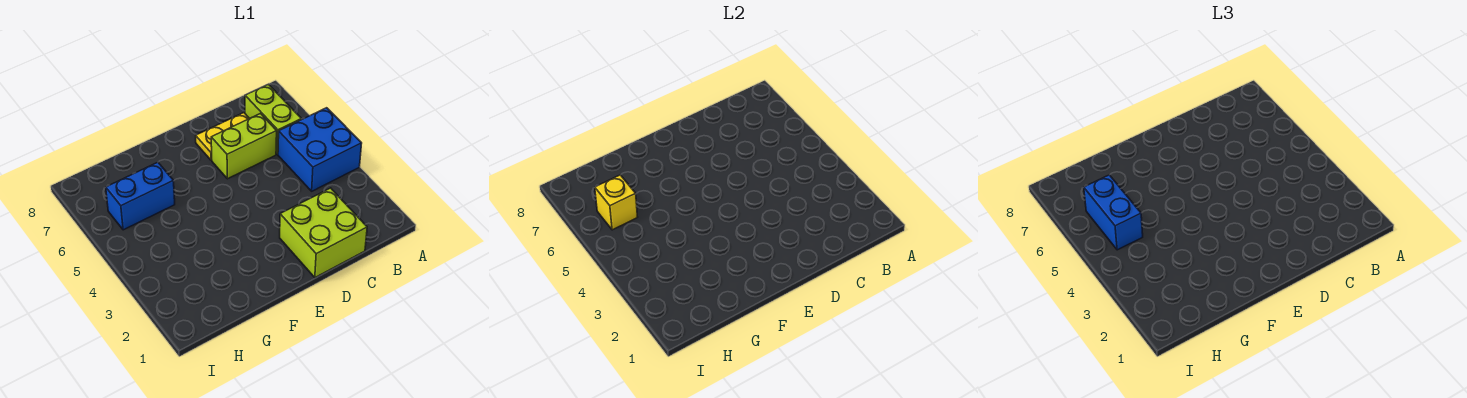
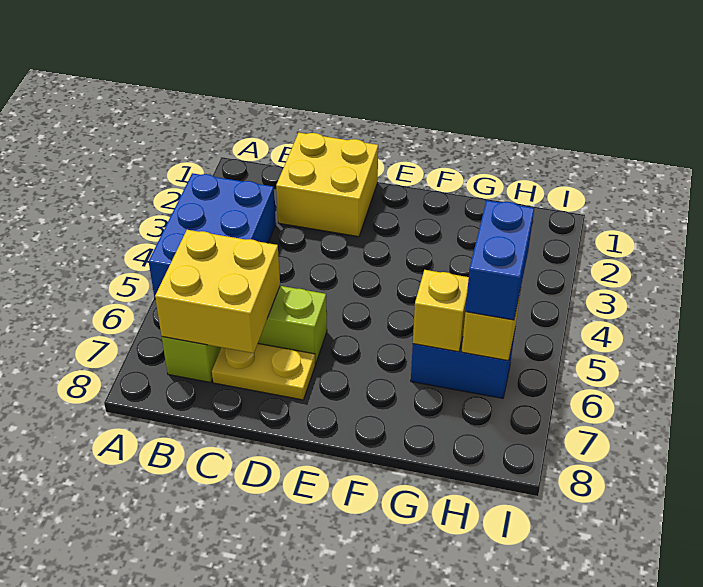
blue 2x2 brick [278,108,362,191] -> blue 2x3 brick [149,173,276,298]
none -> yellow 2x2 brick [155,230,280,353]
lime 2x2 brick [280,188,367,277] -> yellow 2x2 brick [276,133,378,237]
none -> yellow 1x1 brick [413,270,469,352]

